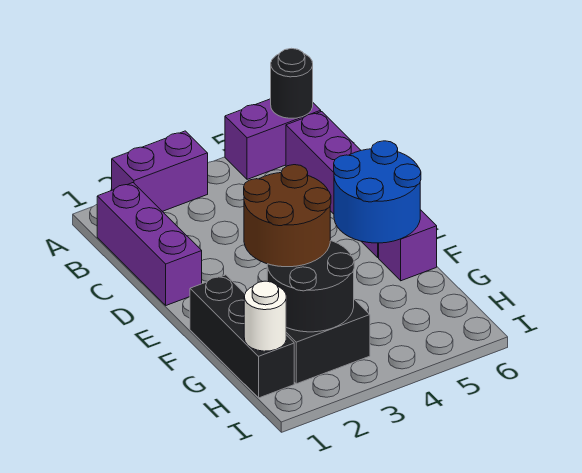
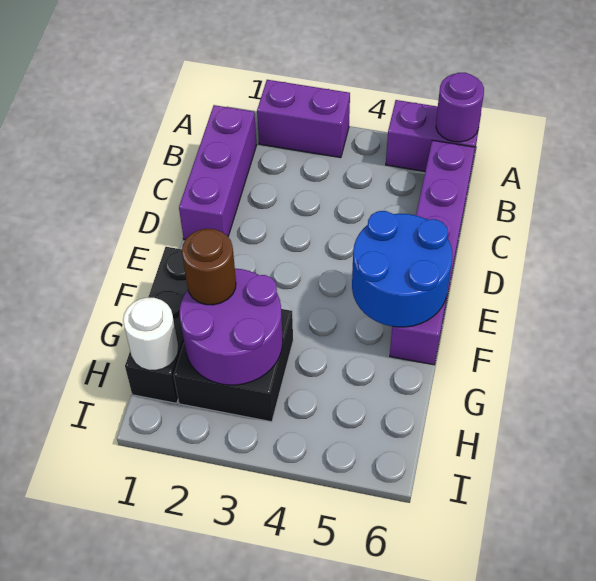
black 1x1 round brick [271,48,313,118] -> purple 1x1 round brick [436,73,484,142]
brown 2x2 round brick [244,165,331,267] -> brown 1x1 round brick [182,229,236,305]
black 2x2 round brick [267,241,354,332] -> purple 2x2 round brick [180,268,283,385]

